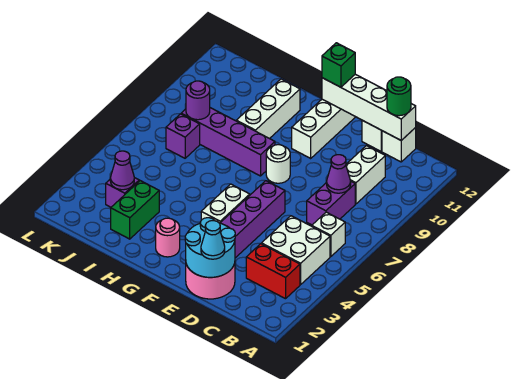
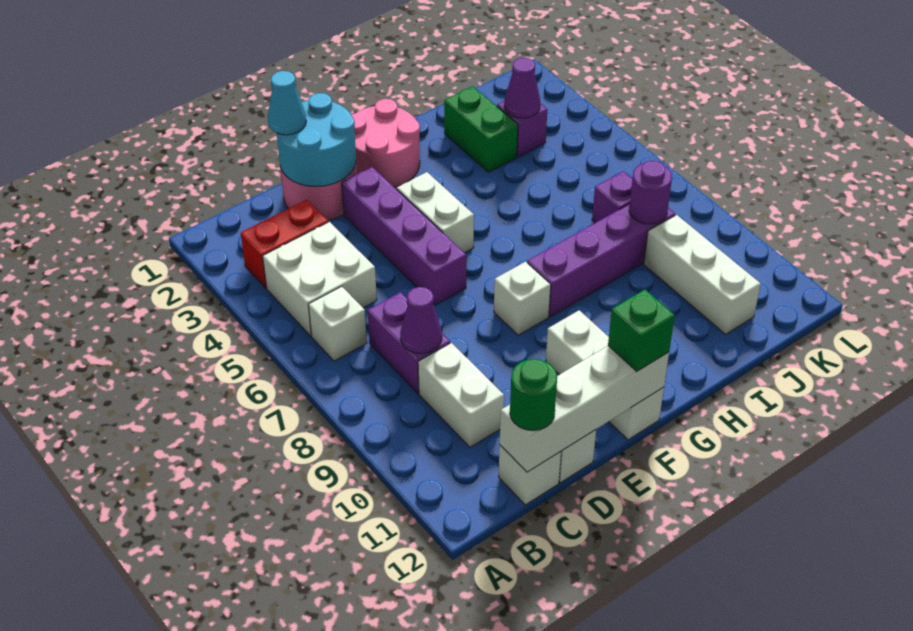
white 1x1 round brick [266,145,290,183] -> white 1x1 brick [494,262,551,335]
pink 1x1 round brick [156,218,180,257] -> pink 2x2 round brick [351,99,420,187]
white 1x3 brick [236,79,300,139] -> white 1x3 brick moved to [644,215,761,334]

